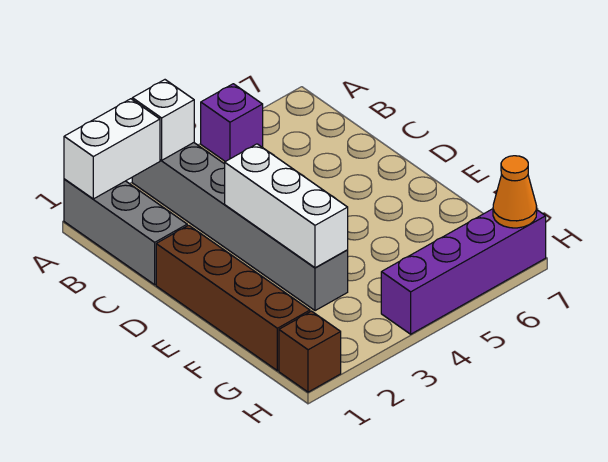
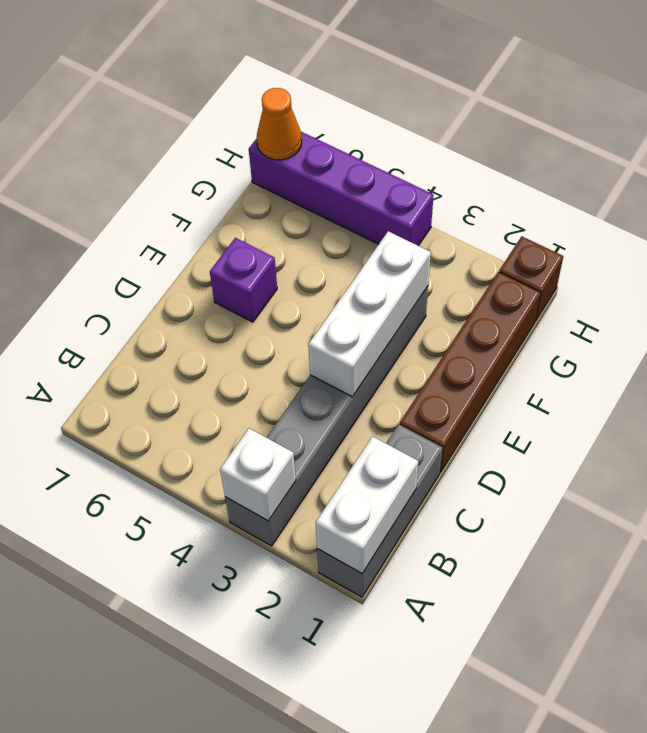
white 1x2 brick [64,99,160,199] -> white 1x2 brick turned to [316,437,418,573]
purple 1x1 brick [201,84,263,162] -> purple 1x1 brick moved to [210,238,277,322]

